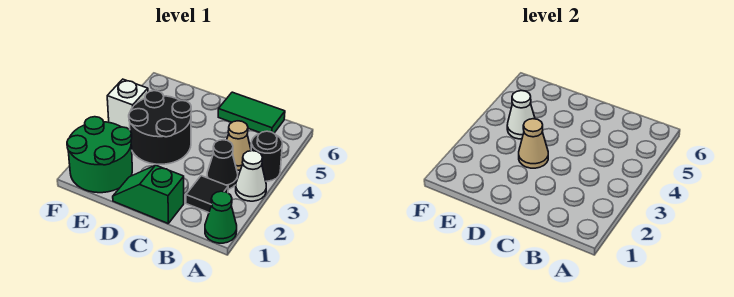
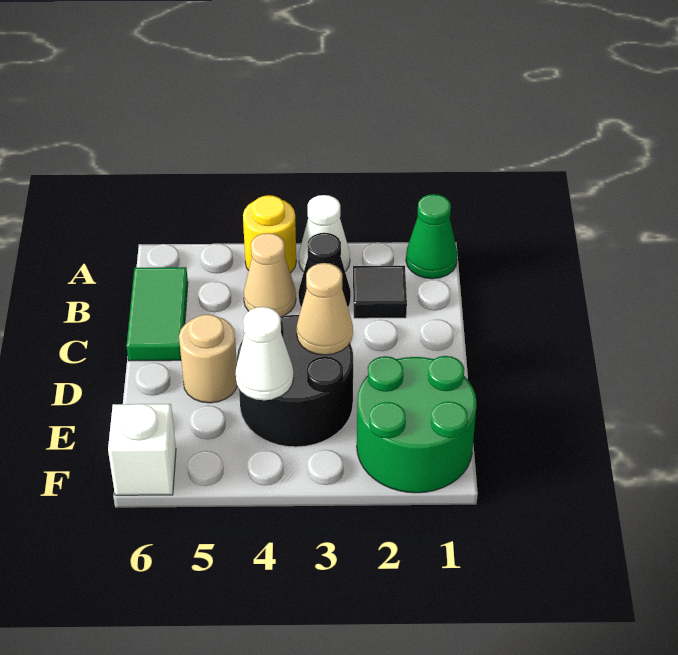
black 1x1 round brick [251,131,282,181] -> yellow 1x1 round brick [243,195,296,273]
green 1x2 slope [113,165,184,223] -> none
none -> tan 1x1 round brick [179,314,237,403]
white 1x1 brick [107,79,148,130] -> white 1x1 brick moved to [108,404,176,495]

